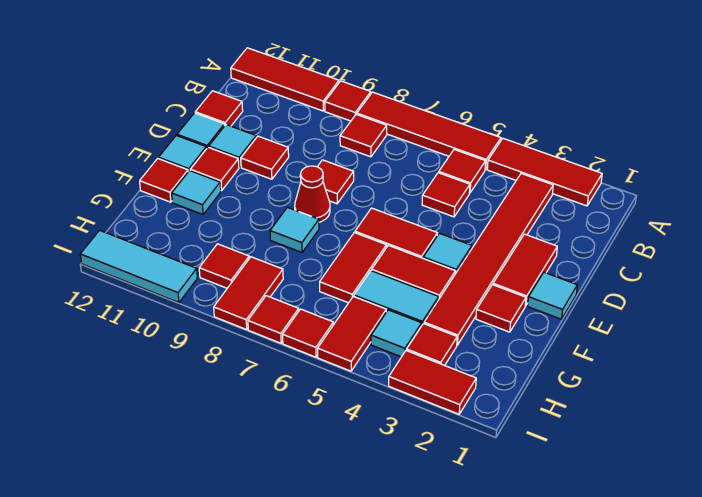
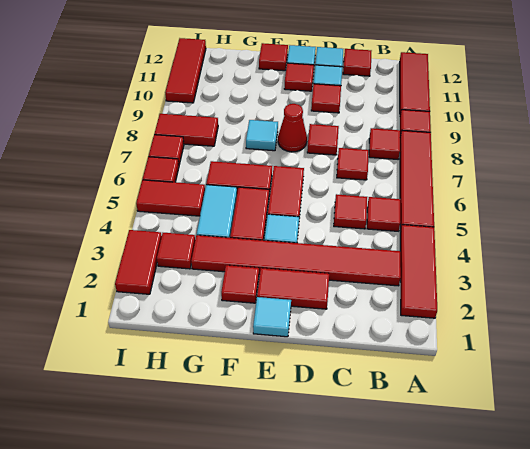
cyan 1x1 tile [172,171,221,214] -> none
cyan 1x1 tile [371,310,422,357] -> none
red 1x1 tile [199,244,249,288] -> red 1x1 tile moved to [337,148,369,180]
cyan 1x3 tile [80,230,197,303] -> red 1x3 tile [165,38,206,103]

